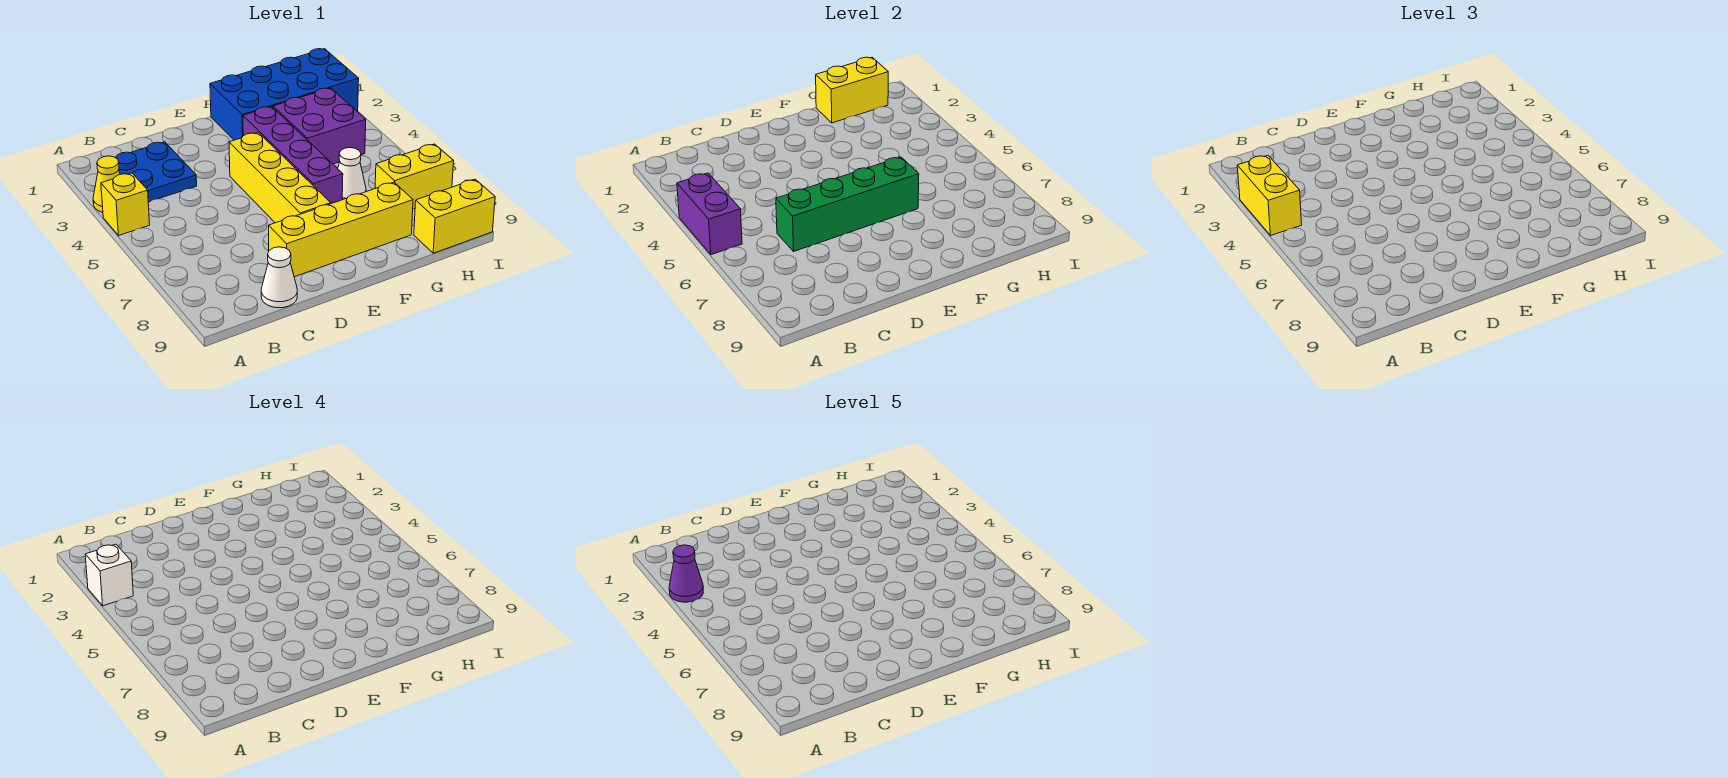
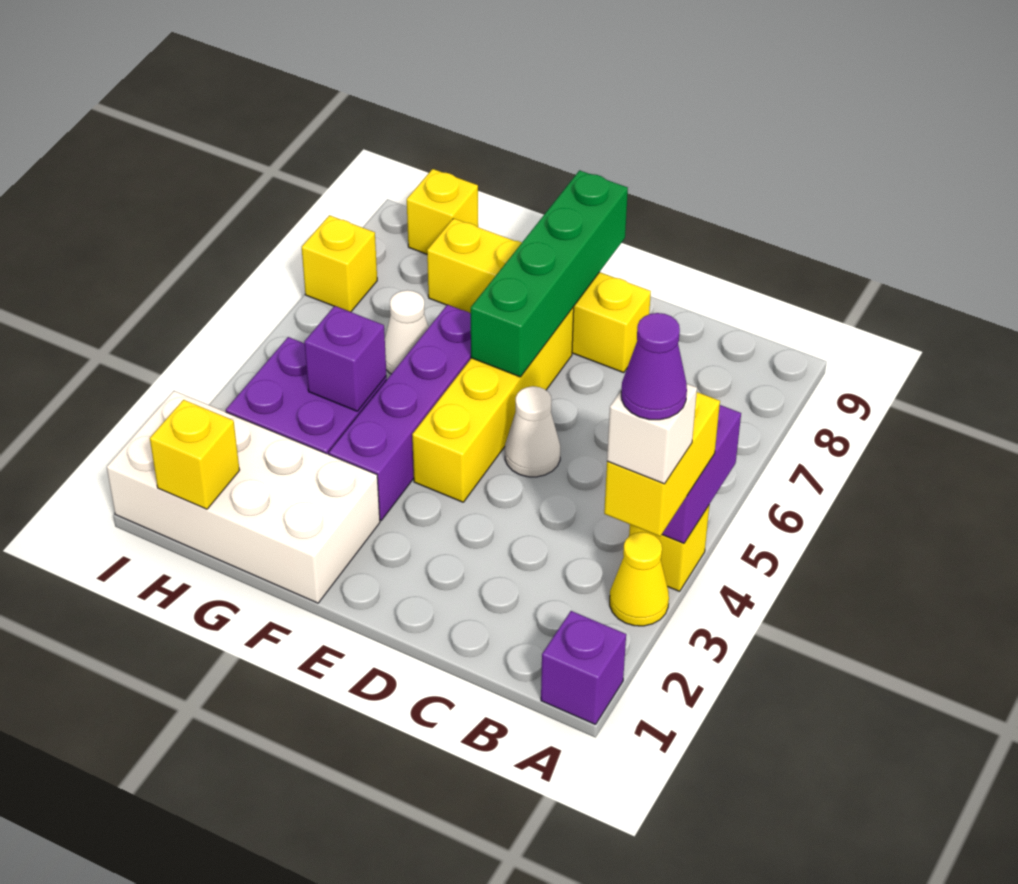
none -> purple 1x1 brick [541,611,626,725]
blue 2x2 plate [115,142,197,202] -> none
green 1x4 brick [776,157,919,251] -> green 1x4 brick turned to [470,170,628,377]
white 1x1 cone [261,247,297,308] -> white 1x1 cone moved to [505,386,560,477]
blue 2x4 brick [210,49,359,140] -> white 2x4 brick [107,391,380,603]
yellow 1x2 brick [816,57,888,123] -> yellow 1x1 brick [150,400,240,509]
none -> purple 1x1 brick [304,306,386,411]
yellow 1x2 brick [375,144,454,209] -> yellow 1x1 brick [302,215,377,312]
yellow 1x2 brick [414,179,495,253] -> yellow 1x1 brick [407,169,478,254]

